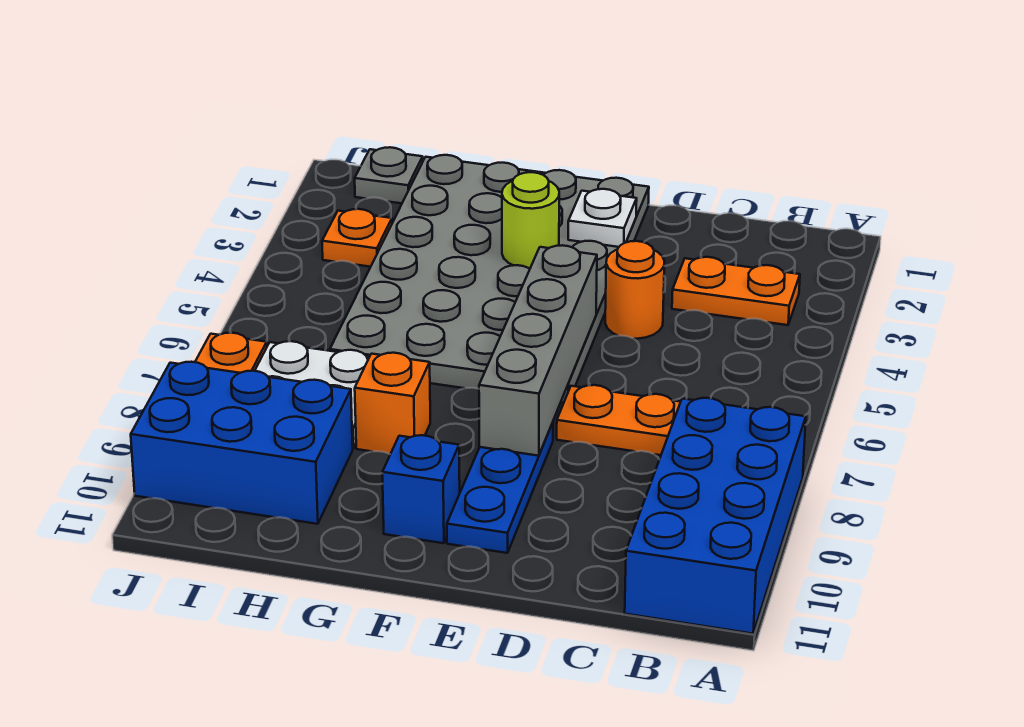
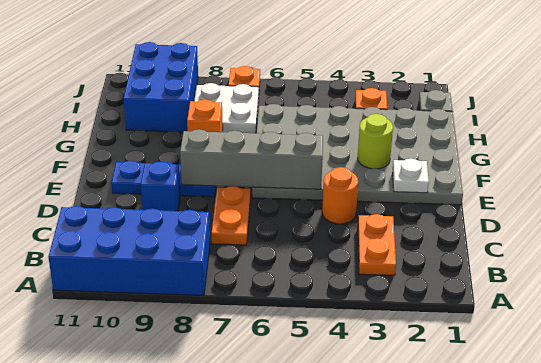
blue 1x1 brick [382,435,460,543] -> blue 1x1 brick moved to [141,162,180,211]

